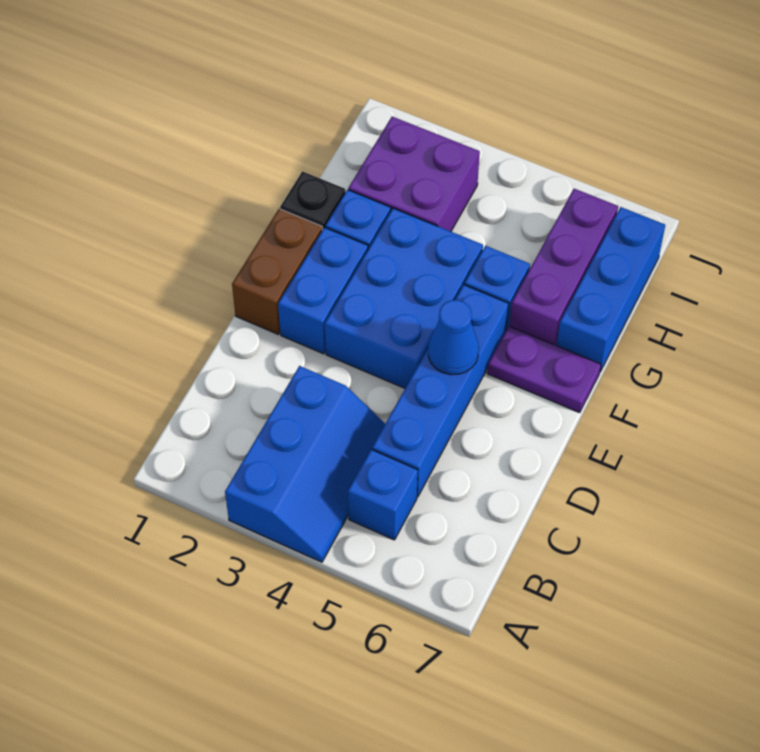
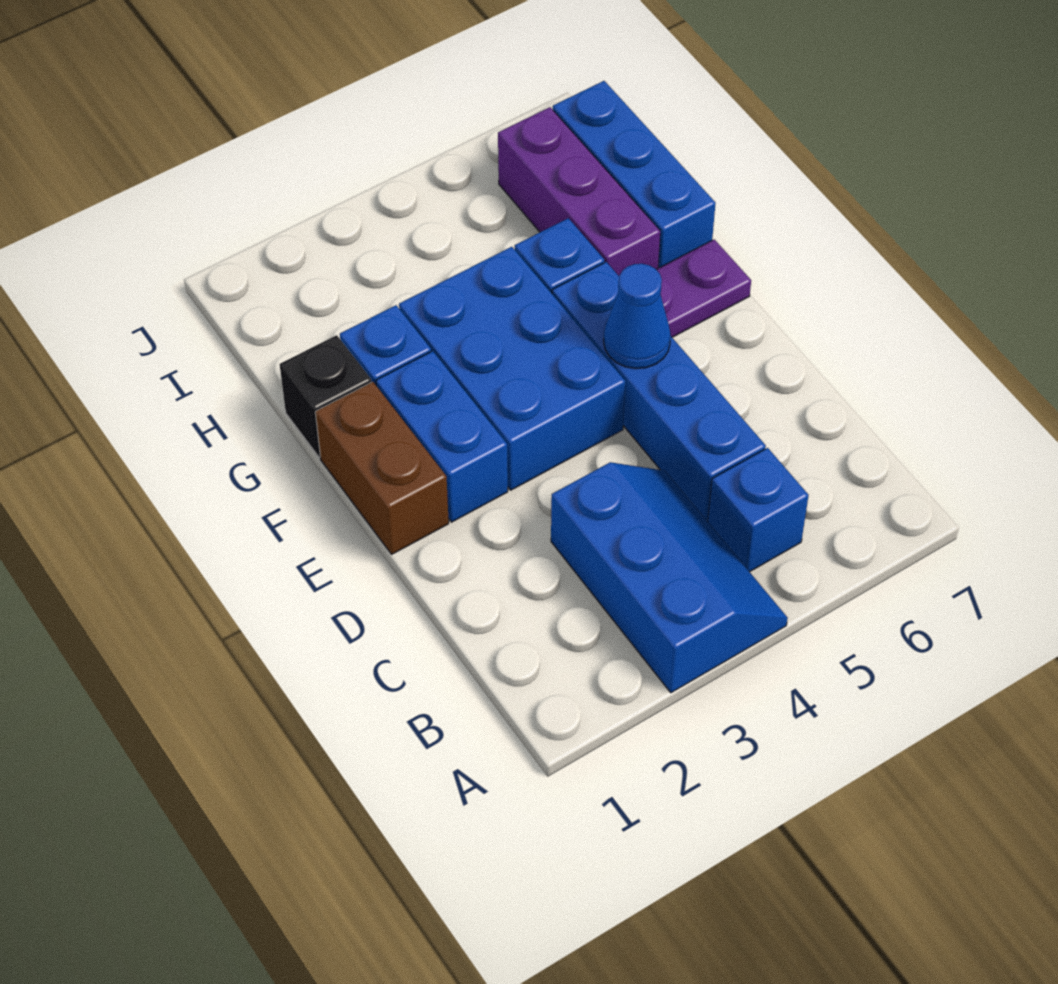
purple 2x2 brick [348,117,480,231] -> none

